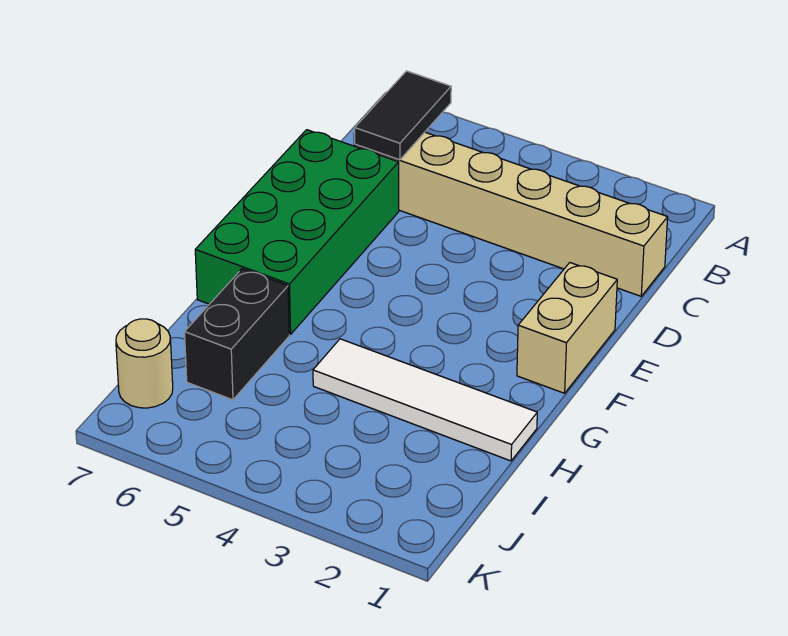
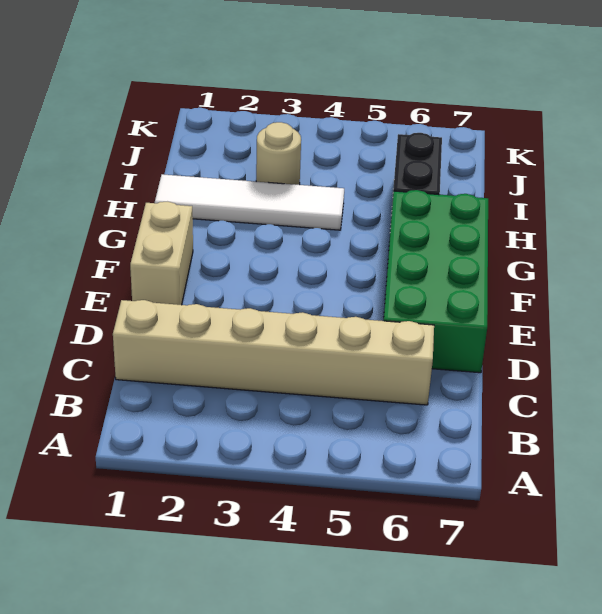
black 1x2 tile [355,71,451,160] -> none
tan 1x1 round brick [116,319,173,408] -> tan 1x1 round brick moved to [256,122,301,185]

